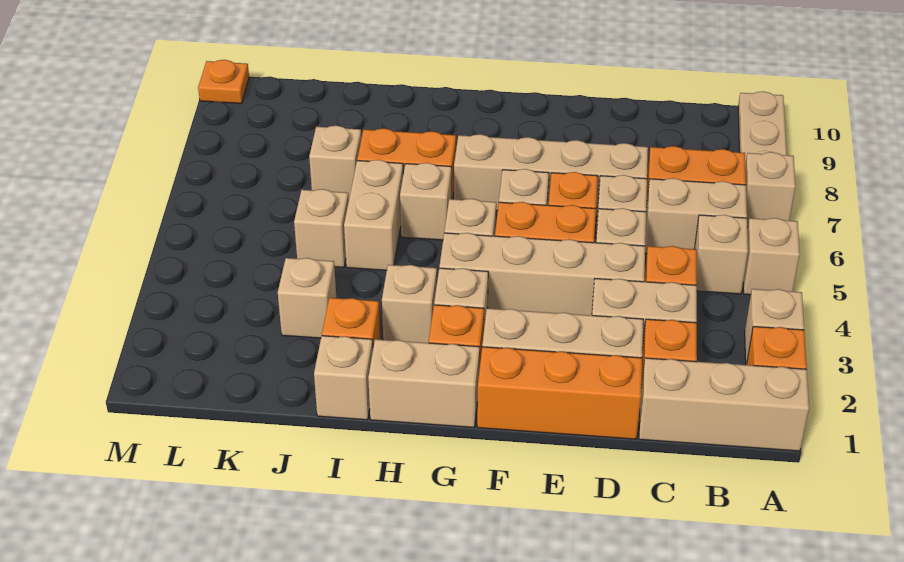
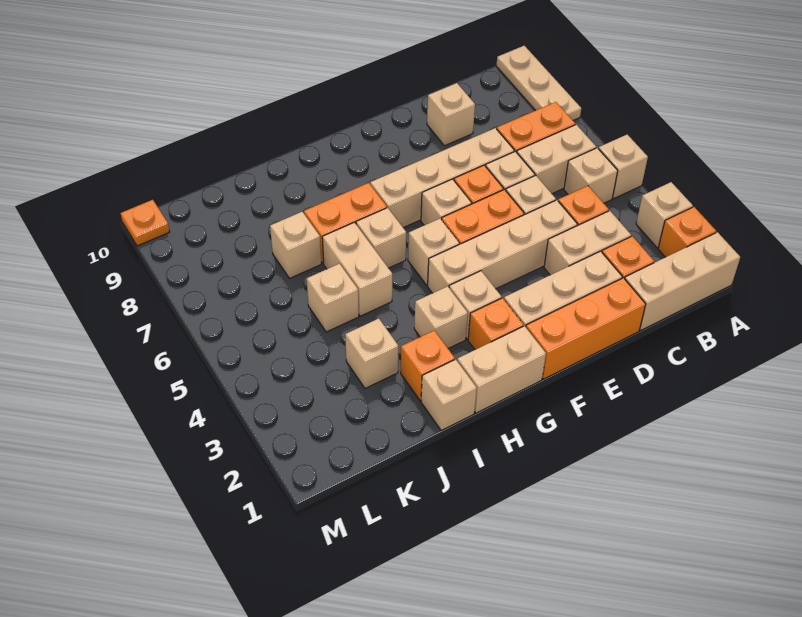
tan 1x1 brick [745,152,796,227] -> tan 1x1 brick moved to [427,83,475,146]

